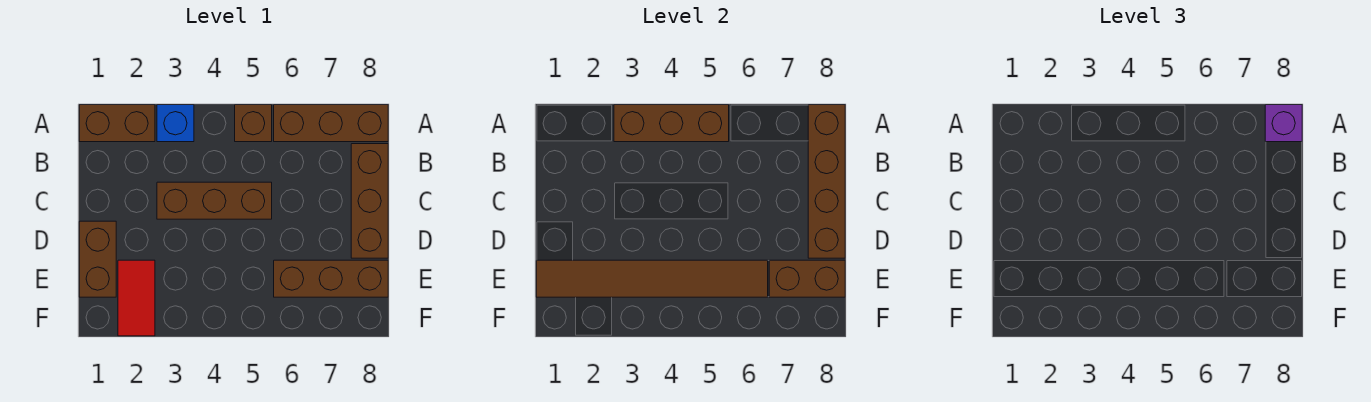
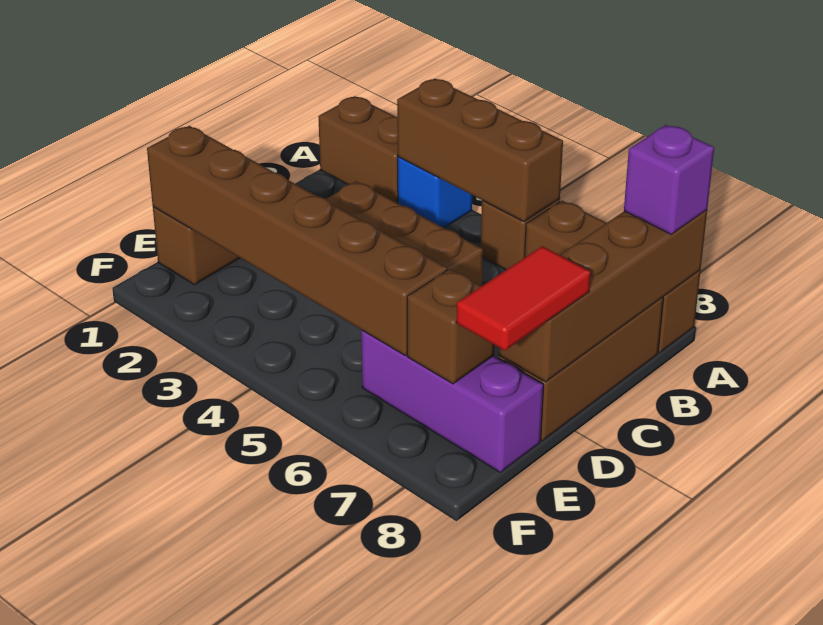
brown 1x6 tile [536,260,768,297] -> brown 1x6 brick [147,126,447,355]
red 1x2 tile [118,260,155,336] -> red 1x2 tile moved to [456,246,591,351]
brown 1x3 brick [274,260,388,297] -> purple 1x3 brick [361,330,543,472]
brown 1x2 brick [769,260,845,297] -> brown 1x1 brick [407,269,494,384]

